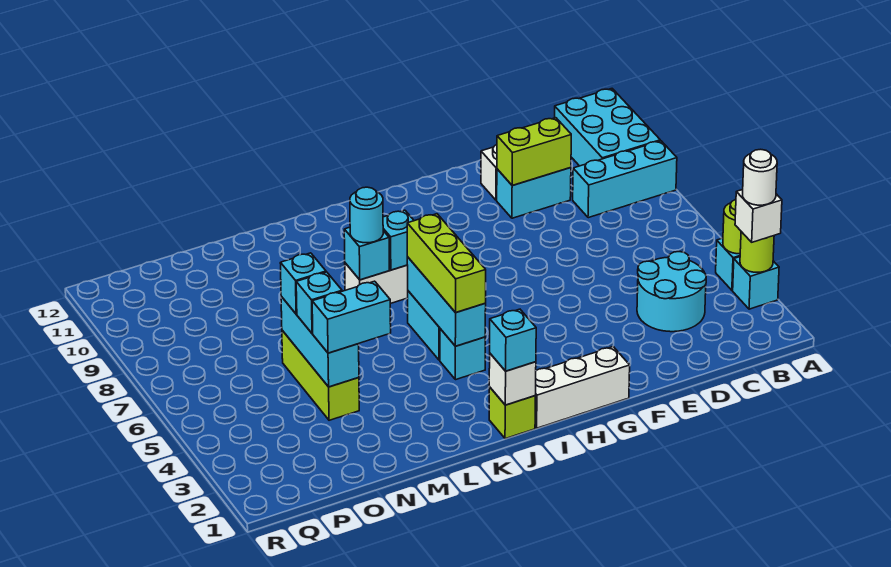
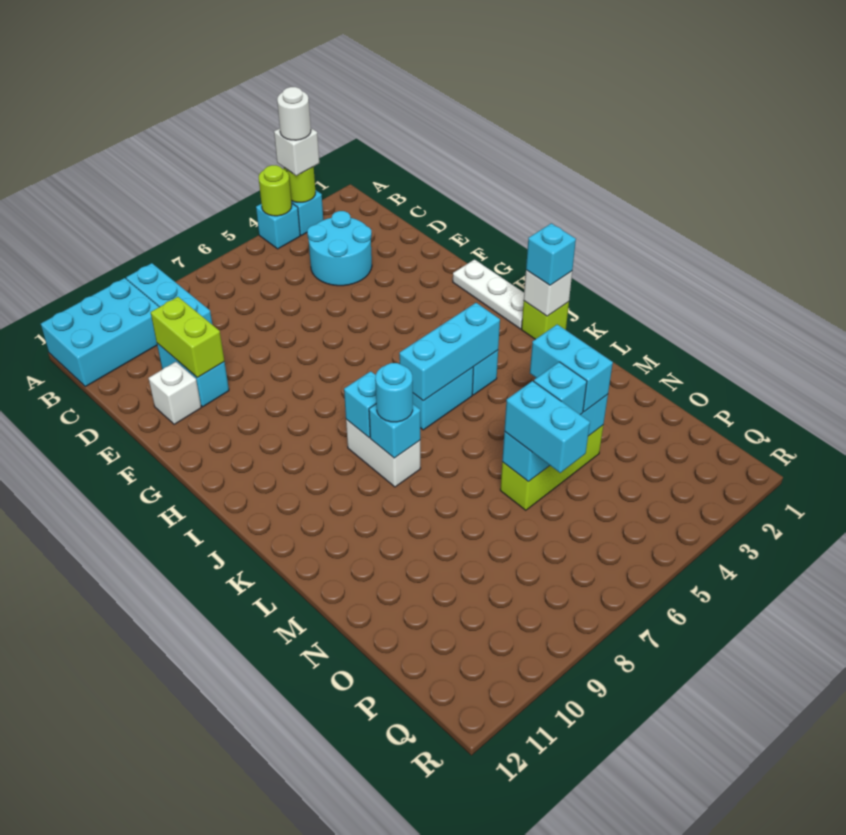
white 1x3 brick [535,347,630,428] -> white 1x3 plate [453,260,524,329]
lime 1x3 brick [407,214,486,313] -> none
cyan 1x1 brick [280,253,326,314] -> cyan 1x2 brick [504,381,590,473]

